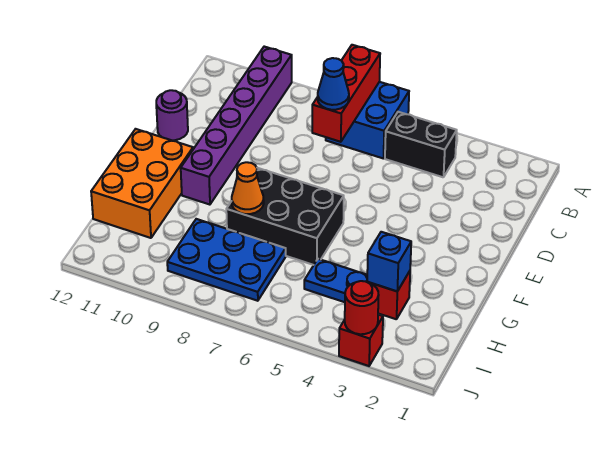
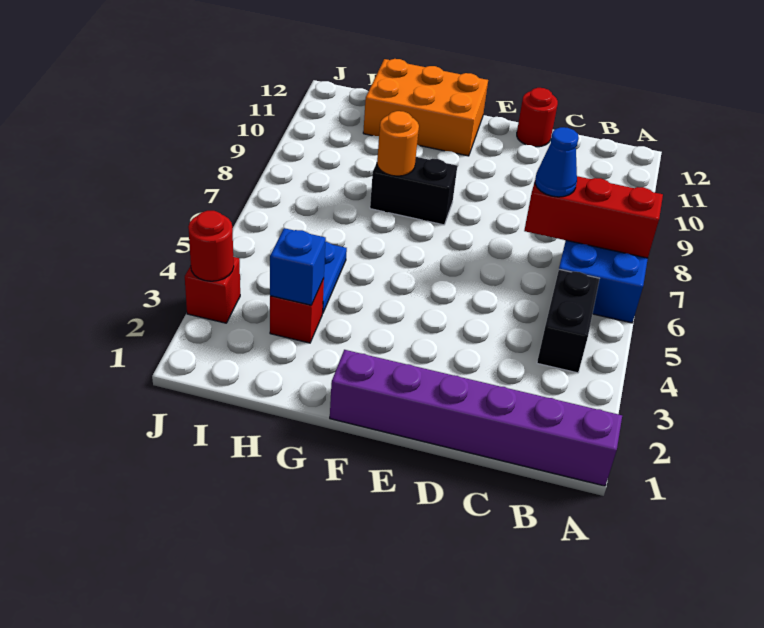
purple 1x6 brick [181,47,292,205] -> purple 1x6 brick moved to [330,350,622,486]
purple 1x1 round brick [156,90,188,140] -> red 1x1 round brick [517,88,558,147]
black 2x3 brick [226,168,344,265] -> black 1x2 brick [370,157,457,225]
orange 1x1 cone [232,162,264,214] -> orange 1x1 round brick [377,111,419,176]
blue 2x3 plate [167,219,286,301] -> none

